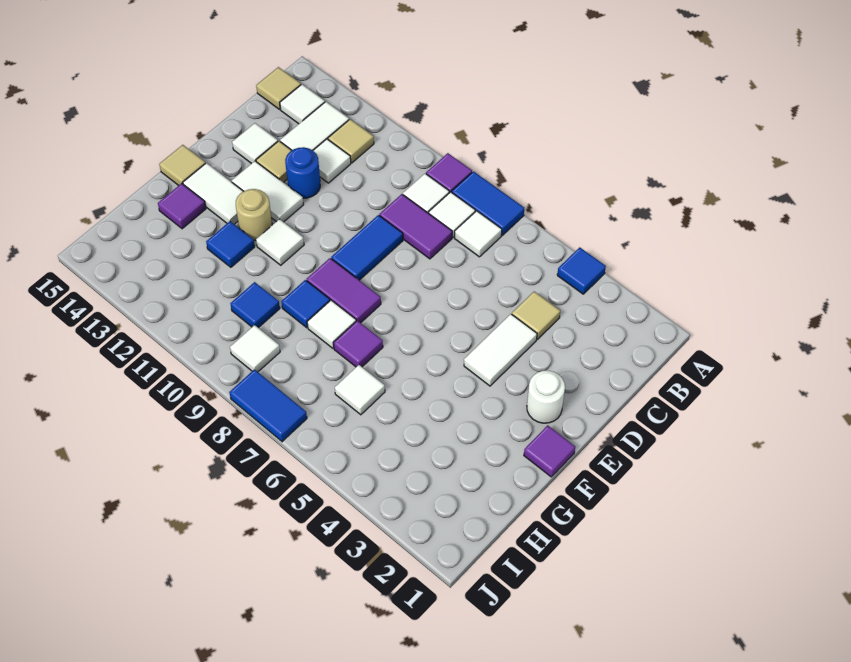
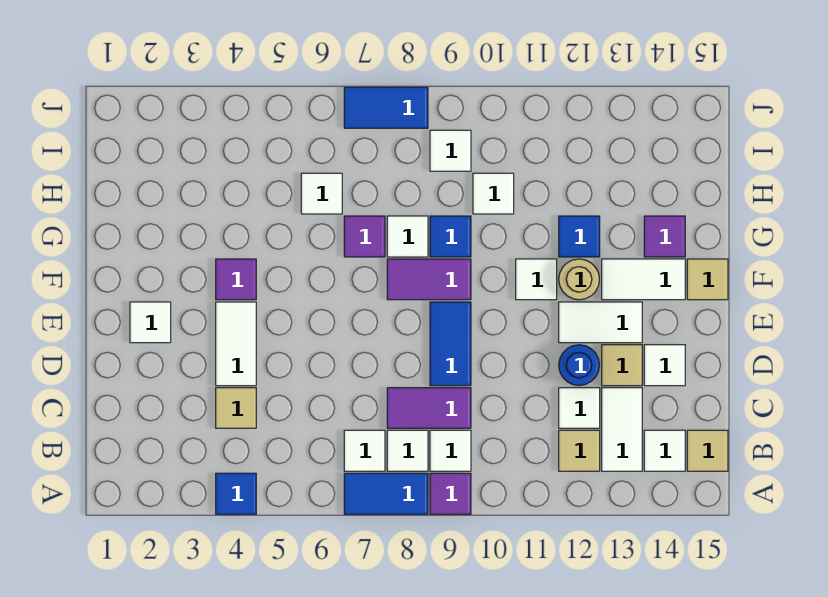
white 1x1 round brick [527,371,565,423] -> white 1x1 tile [130,302,171,343]
purple 1x1 tile [524,425,575,477] -> purple 1x1 tile moved to [216,259,256,300]
blue 1x1 tile [230,282,280,328] -> white 1x1 tile [473,173,514,214]

